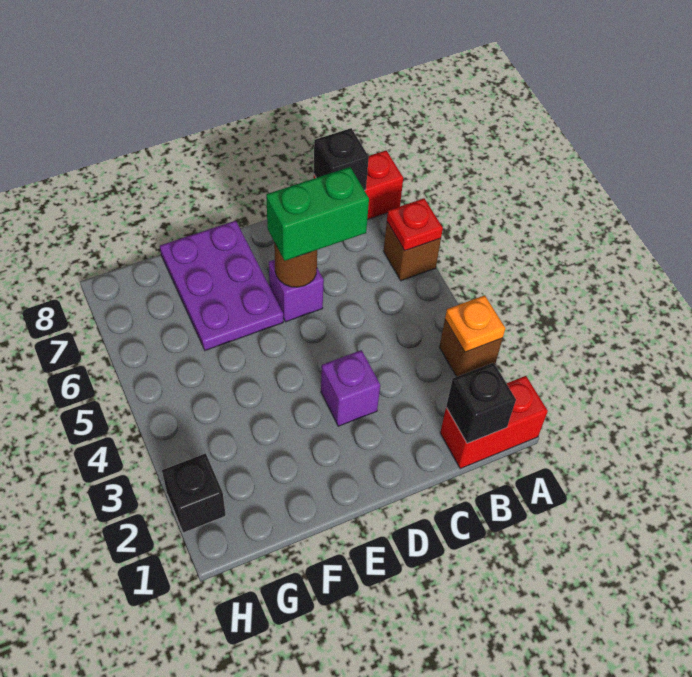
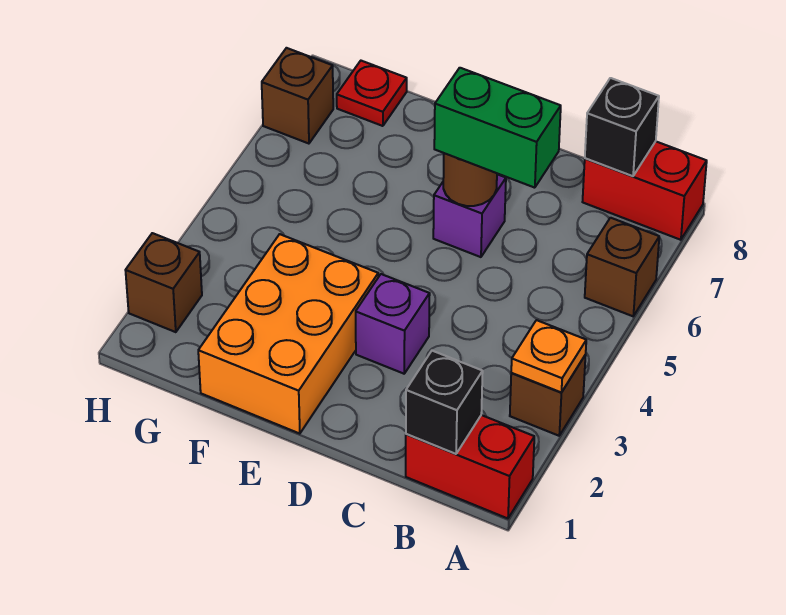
red 1x1 plate [387,198,443,251] -> red 1x1 plate moved to [337,61,407,126]
none -> orange 2x3 brick [198,234,378,434]
purple 2x3 plate [160,221,283,351] -> none
black 1x1 brick [162,453,226,533] -> brown 1x1 brick [125,233,202,332]
none -> brown 1x1 brick [262,48,333,144]

